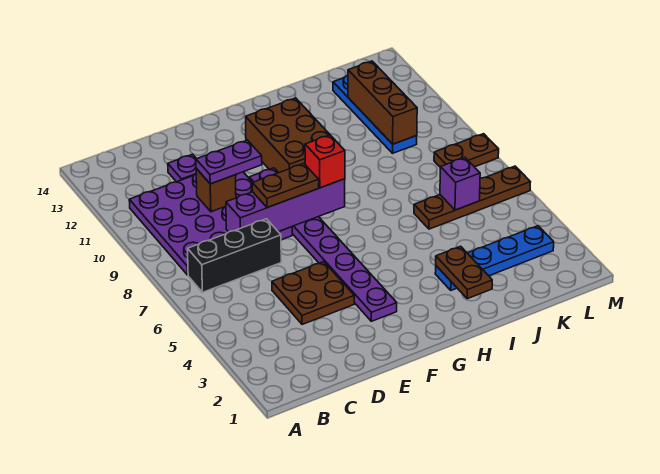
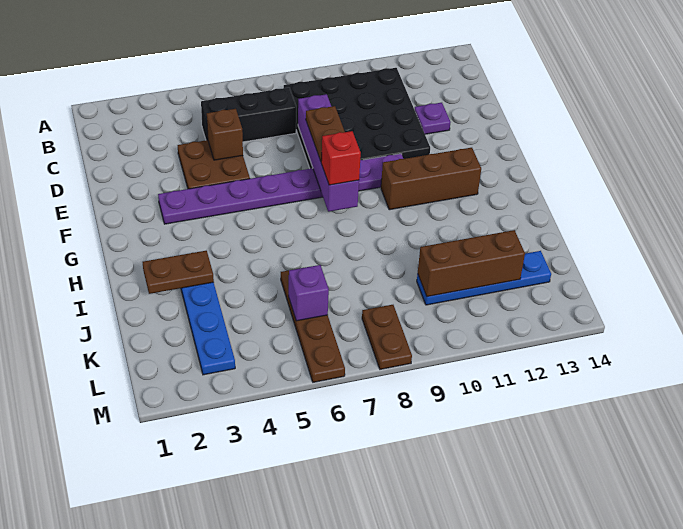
black 1x3 brick [188,219,281,292] -> black 1x3 brick turned to [201,88,296,142]
purple 4x4 plate [129,172,292,275] -> black 4x4 plate [284,68,430,169]
brown 1x1 brick [196,169,236,212] -> brown 1x1 brick moved to [207,109,243,160]
purple 1x2 plate [196,140,262,184] -> none
brown 2x3 brick [246,98,330,173] -> brown 1x3 brick [381,148,481,210]

